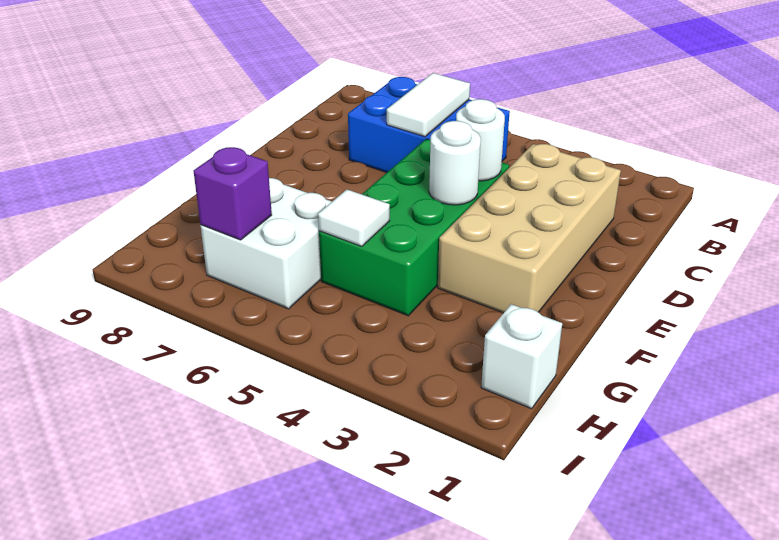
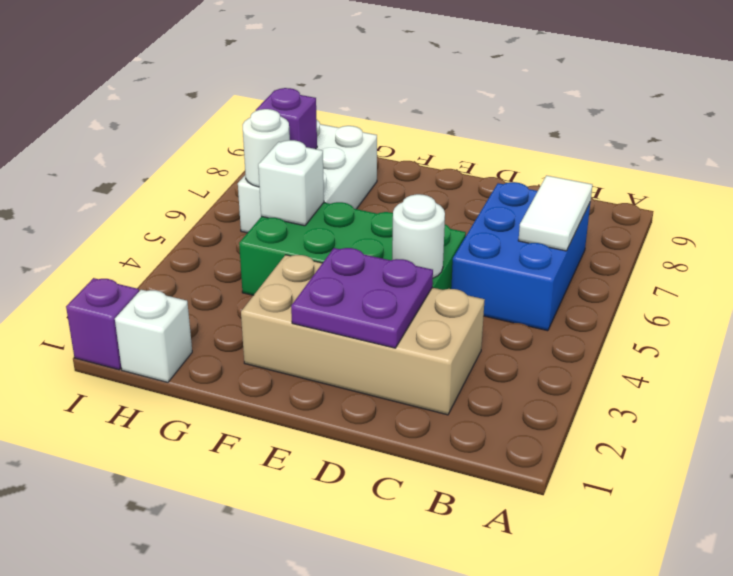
white 1x2 tile [387,73,470,137] -> white 1x2 tile turned to [518,175,592,251]
none -> purple 2x2 plate [291,248,433,348]
white 1x1 round brick [429,121,481,205] -> white 1x1 round brick moved to [243,109,290,187]
white 1x1 tile [318,189,390,246] -> white 1x1 brick [258,140,324,226]
white 2x2 brick [200,178,332,309] -> white 2x3 brick [238,120,377,233]
none -> purple 1x1 brick [66,278,139,370]

